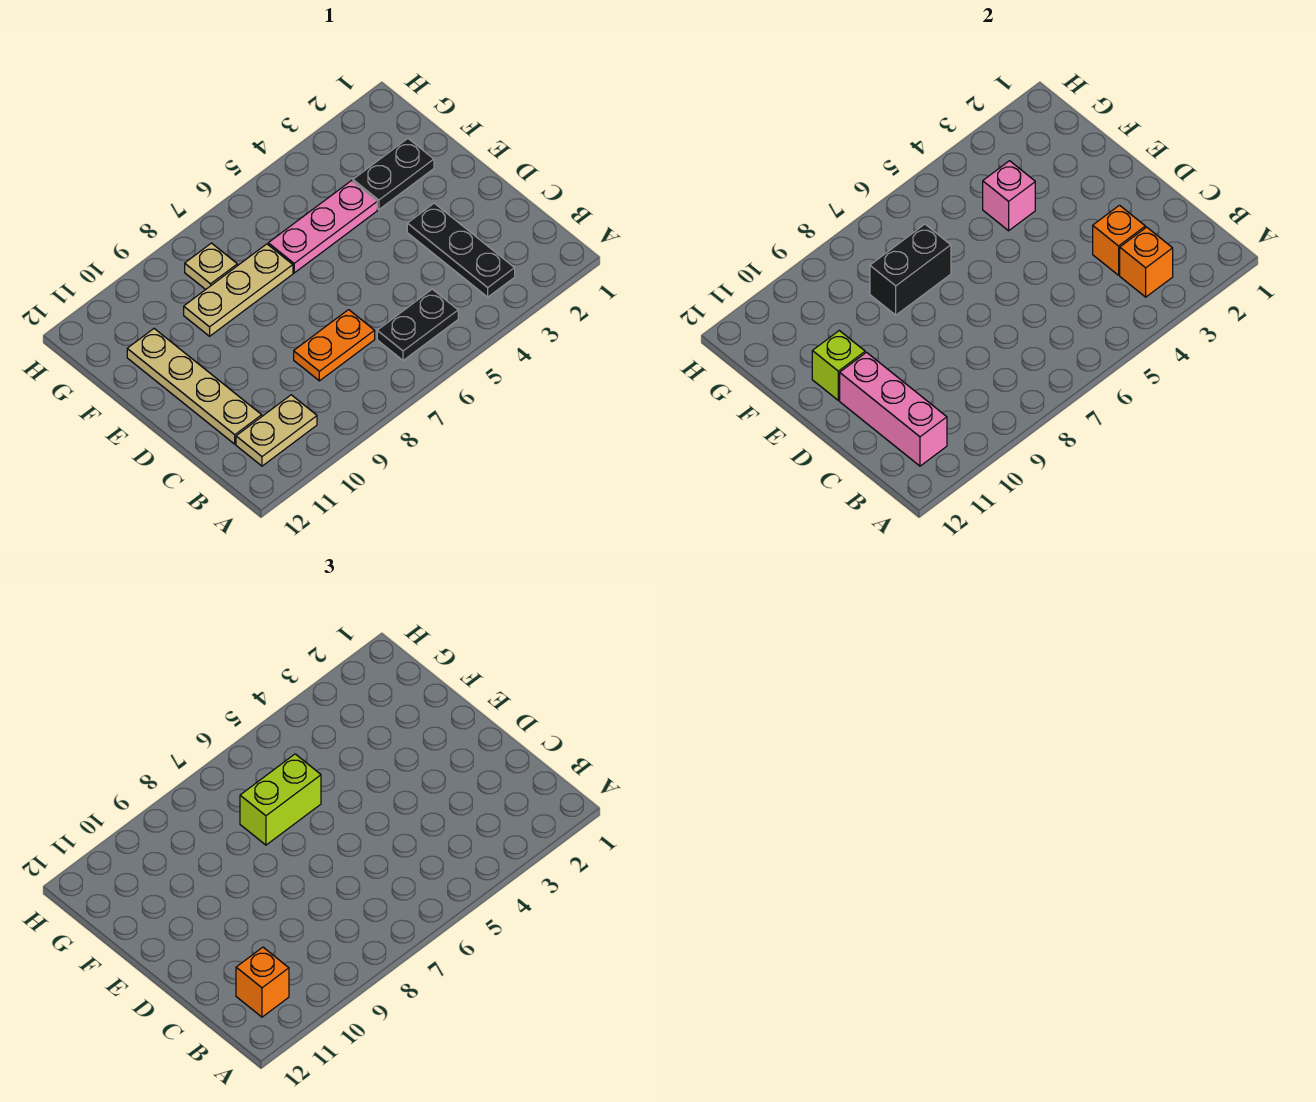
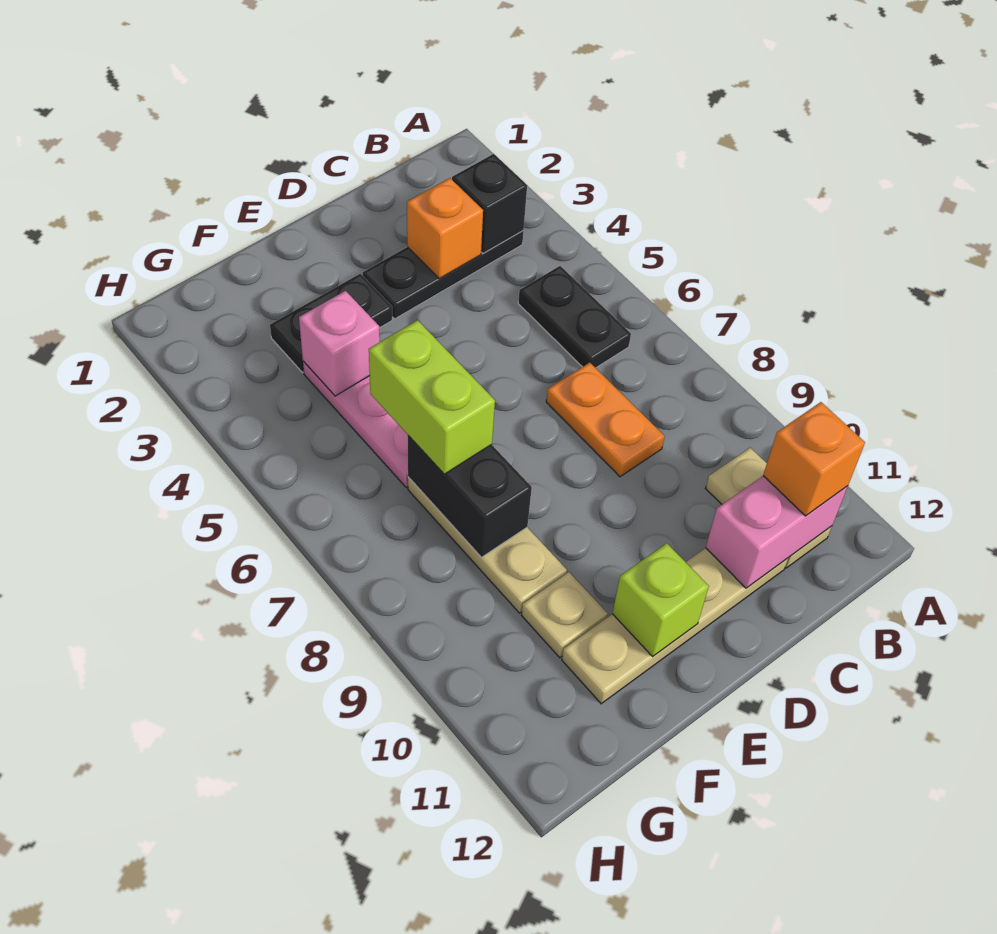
orange 1x1 brick [1120,227,1173,297] -> black 1x1 brick [452,154,527,253]
pink 1x3 brick [840,352,947,466] -> pink 1x2 brick [706,476,848,588]
black 1x2 plate [353,139,434,210] -> black 1x2 plate turned to [270,274,392,373]
tan 1x1 plate [185,243,237,290] -> tan 1x1 plate moved to [521,572,608,658]

